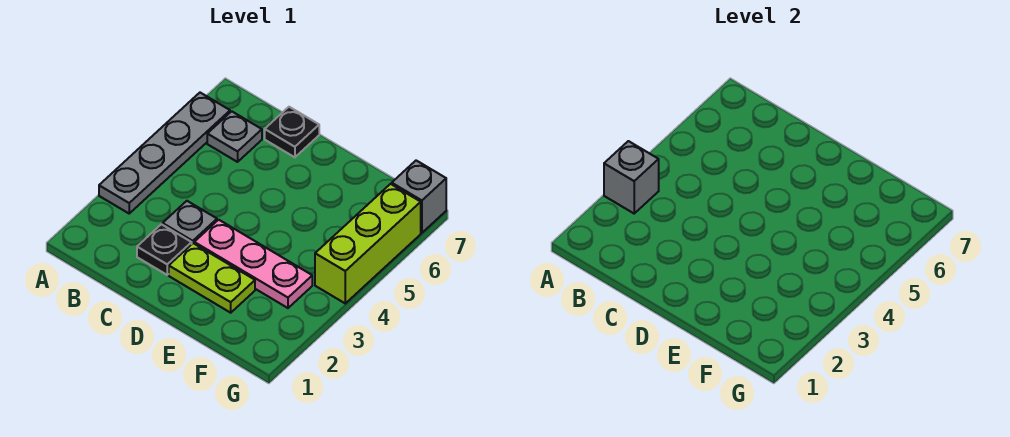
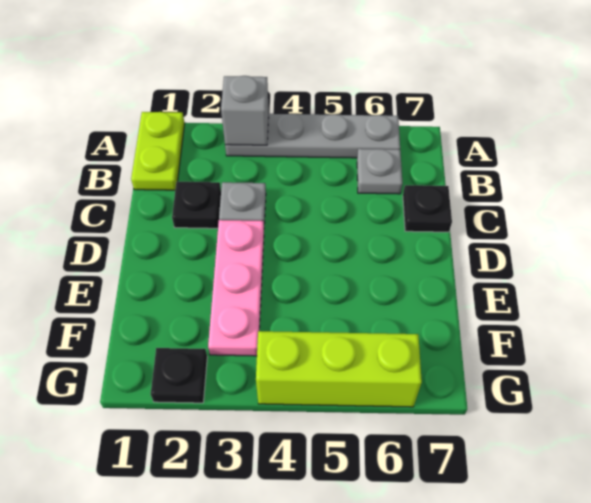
lime 1x2 plate [169,243,255,313] -> lime 1x2 plate moved to [131,112,185,190]
none -> black 1x1 plate [151,348,207,403]
grey 1x1 brick [392,161,446,233] -> none

